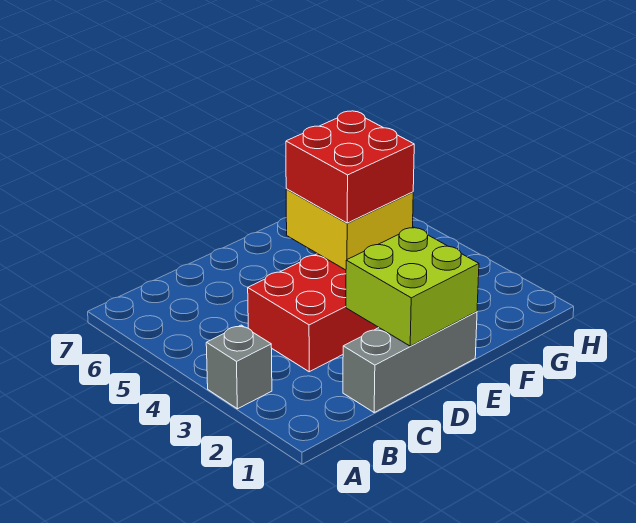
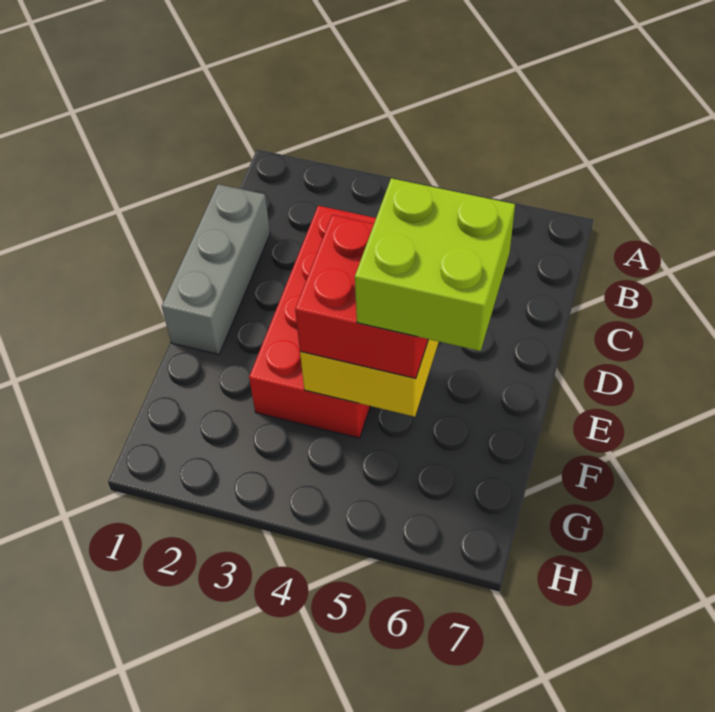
grey 1x1 brick [206,325,272,409] -> none
lime 2x2 brick [346,227,479,346] -> lime 2x2 brick moved to [355,178,515,351]

